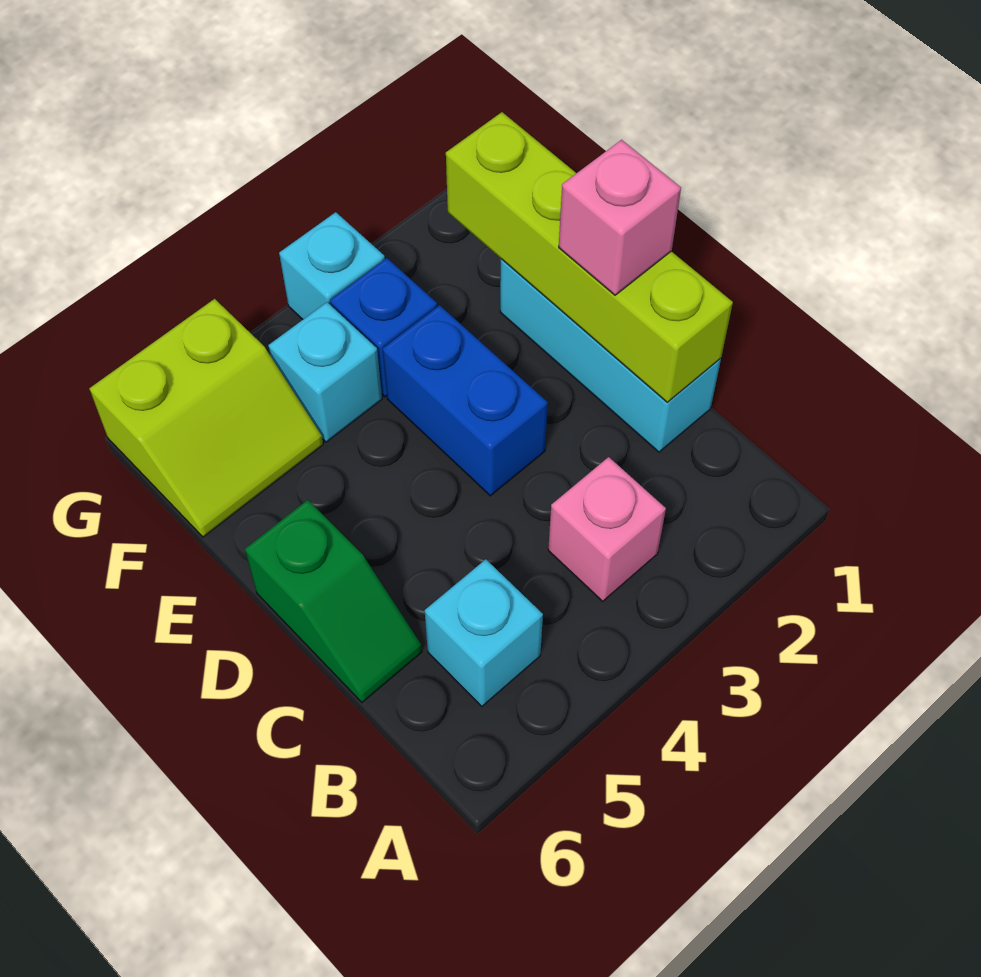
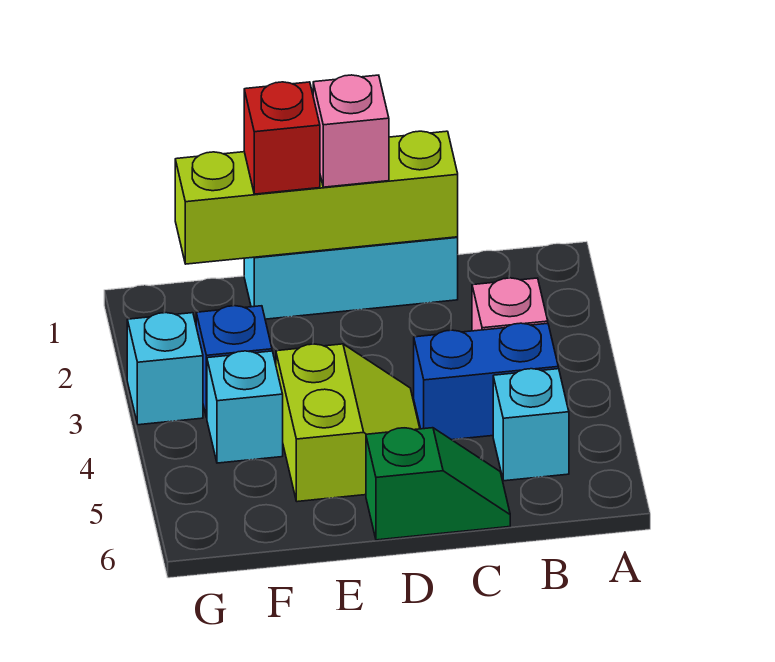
blue 1x2 brick [383,305,548,496] -> blue 1x2 brick moved to [414,323,558,440]
none -> red 1x1 brick [244,82,320,194]
lime 2x2 slope [89,299,323,537] -> lime 2x2 slope moved to [276,344,420,502]

